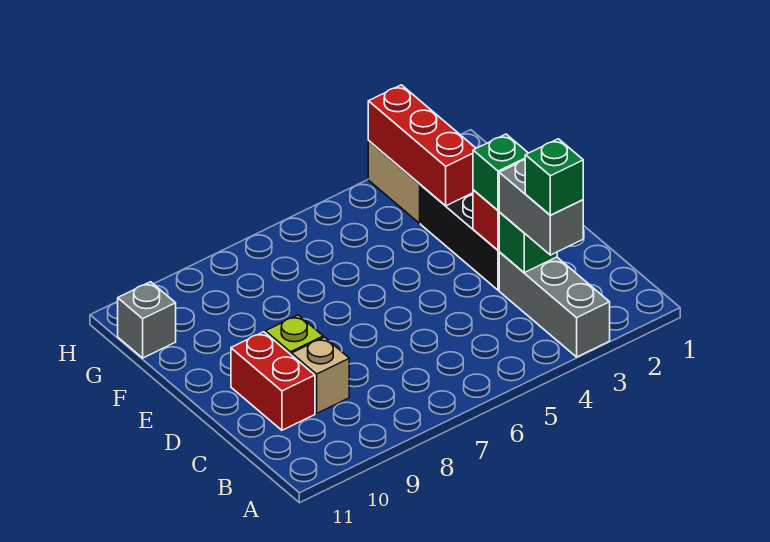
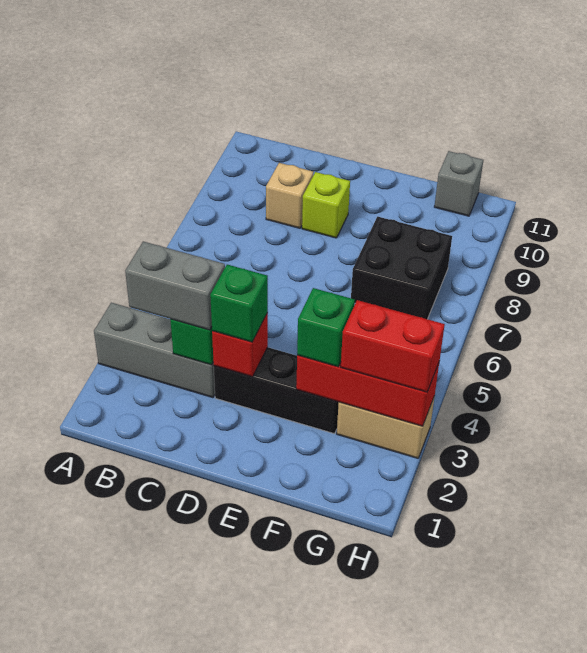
green 1x1 brick [525,139,583,215] -> green 1x1 brick moved to [297,288,355,367]
red 1x2 brick [231,332,315,430] -> red 1x2 brick moved to [341,300,445,392]
none -> black 2x2 brick [351,217,452,319]

